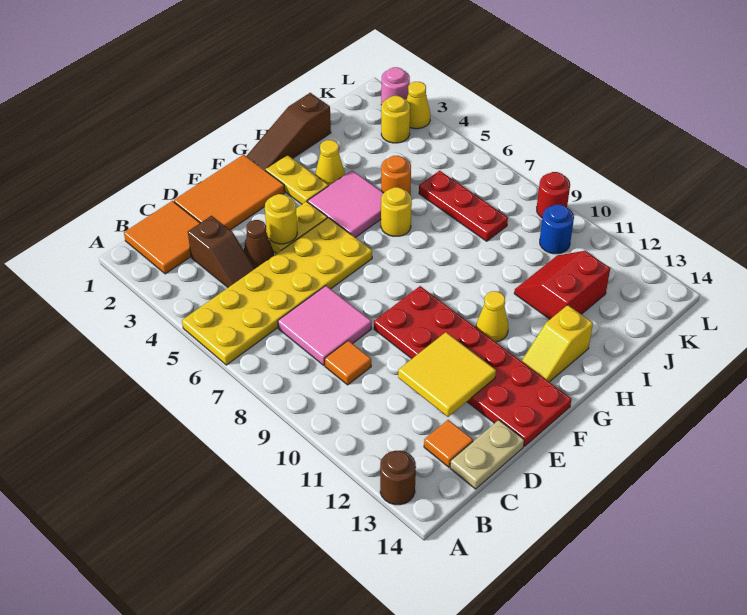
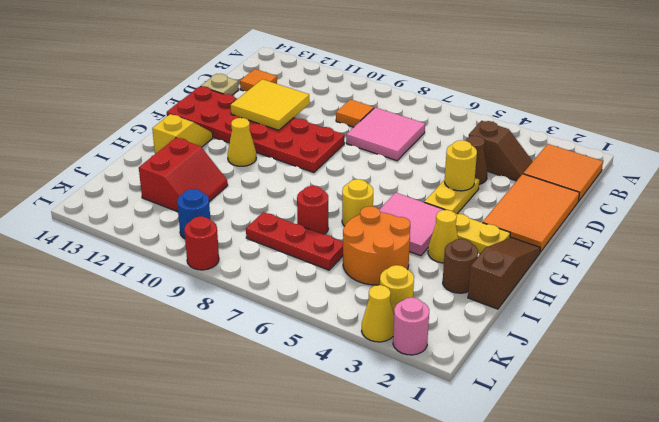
yellow 2x6 plate [182,218,372,365] -> none
brown 1x1 round brick [380,451,416,505] -> brown 1x1 round brick moved to [443,239,478,293]
brown 1x2 slope [188,216,255,287] -> brown 1x2 slope turned to [469,121,533,181]
tan 1x2 plate [450,420,524,489] -> tan 1x1 plate [201,74,239,95]
orange 1x1 round brick [381,156,411,194] -> orange 2x2 round brick [343,206,410,285]
none -> red 1x1 round brick [297,186,328,235]

